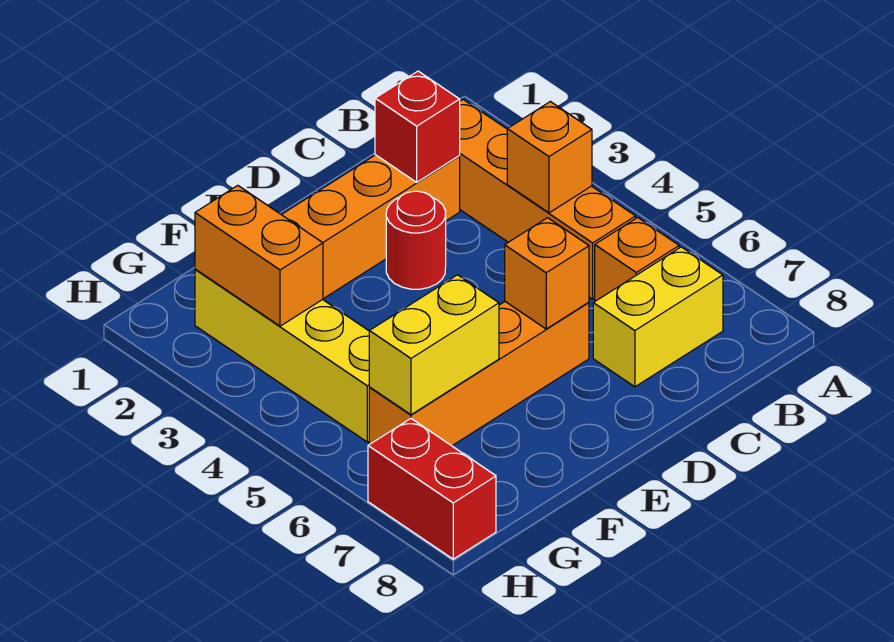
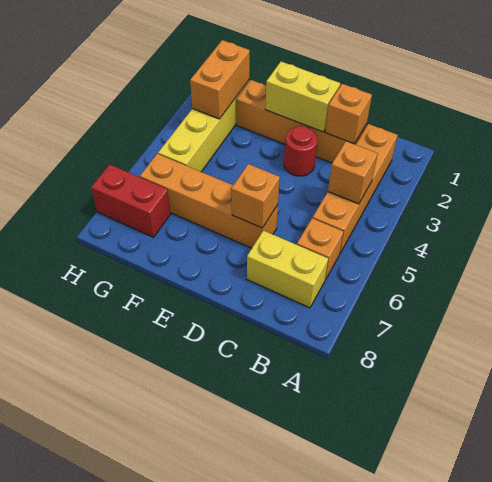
red 1x1 brick [375,71,460,182] -> orange 1x1 brick [325,84,372,144]
yellow 1x2 brick [369,275,499,415] -> yellow 1x2 brick moved to [265,62,340,132]
red 1x2 brick [368,419,496,559] -> red 1x2 brick turned to [91,165,170,237]

